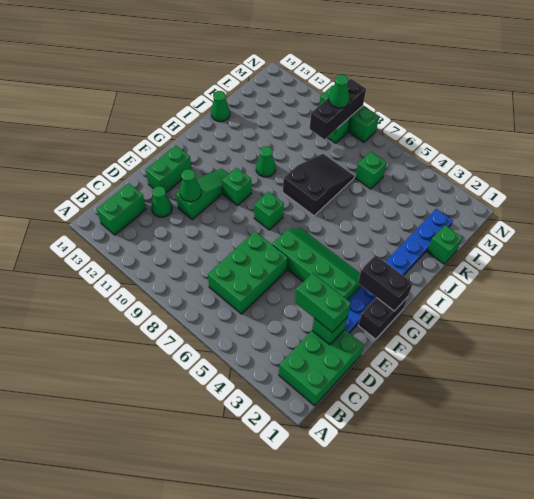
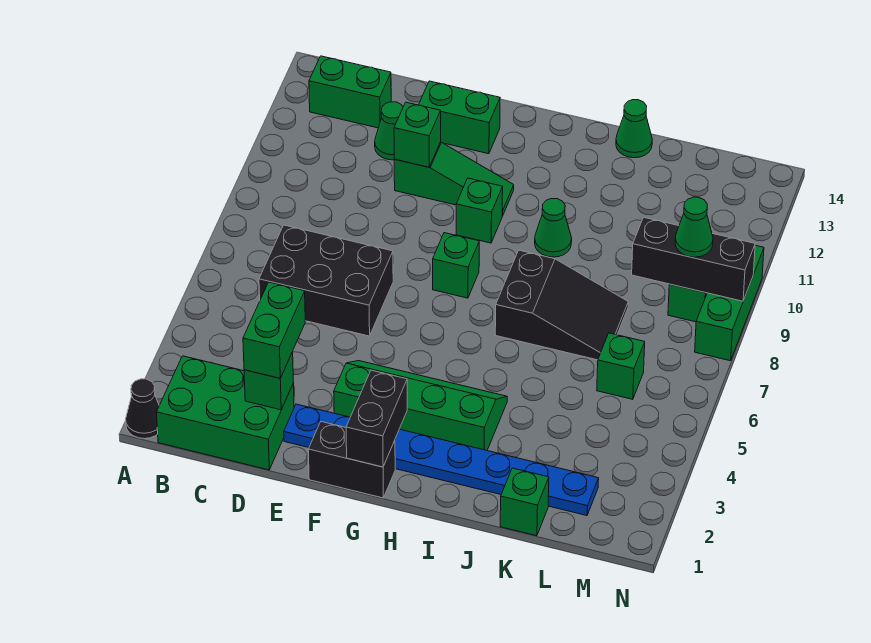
none -> black 1x1 cone [126,379,159,439]
green 2x3 brick [208,231,288,314] -> black 2x3 brick [259,225,393,336]
green 1x1 cone [180,169,201,202] -> green 1x1 brick [394,102,441,167]
green 2x4 slope [272,228,361,300] -> green 2x4 slope turned to [334,361,507,450]

